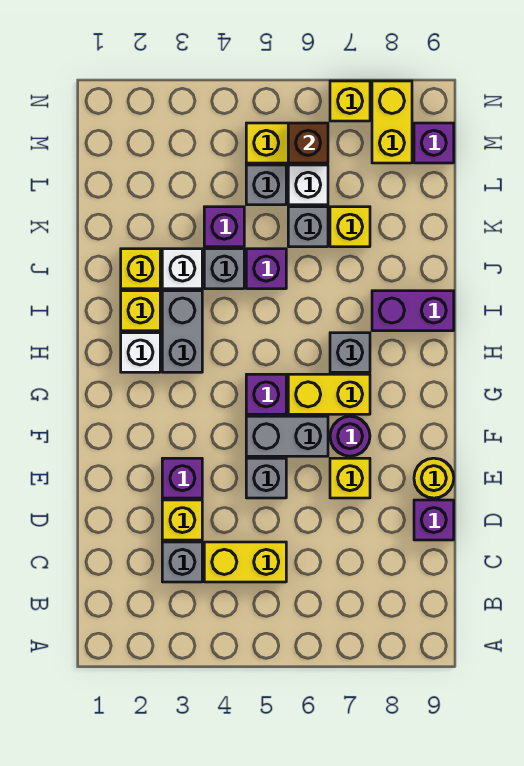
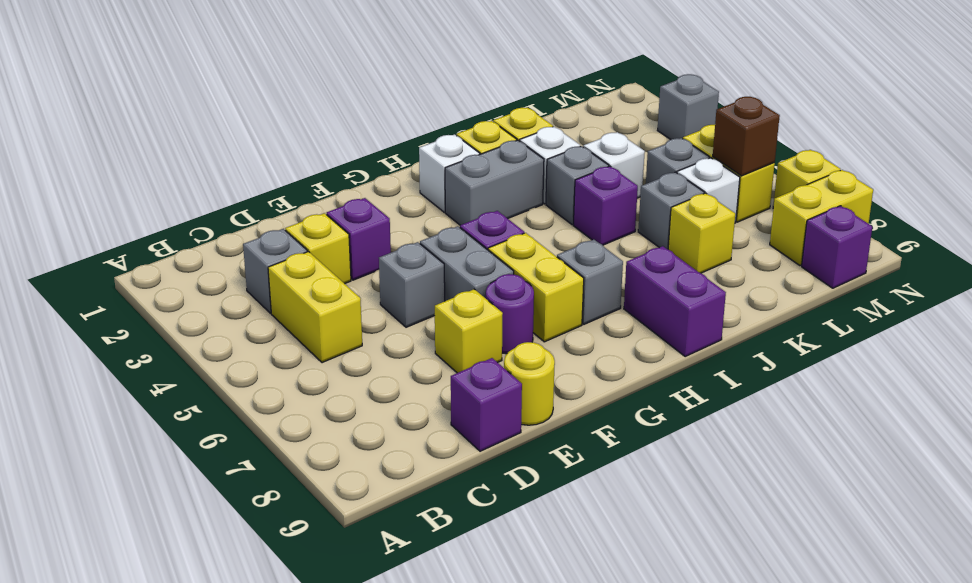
purple 1x1 brick [204,207,244,247] -> white 1x1 brick [583,132,645,198]
none -> grey 1x1 brick [657,74,719,140]

